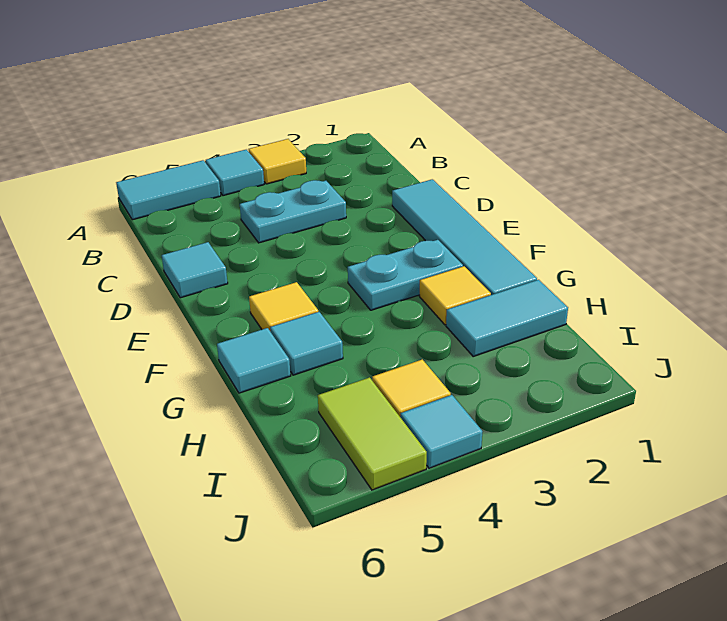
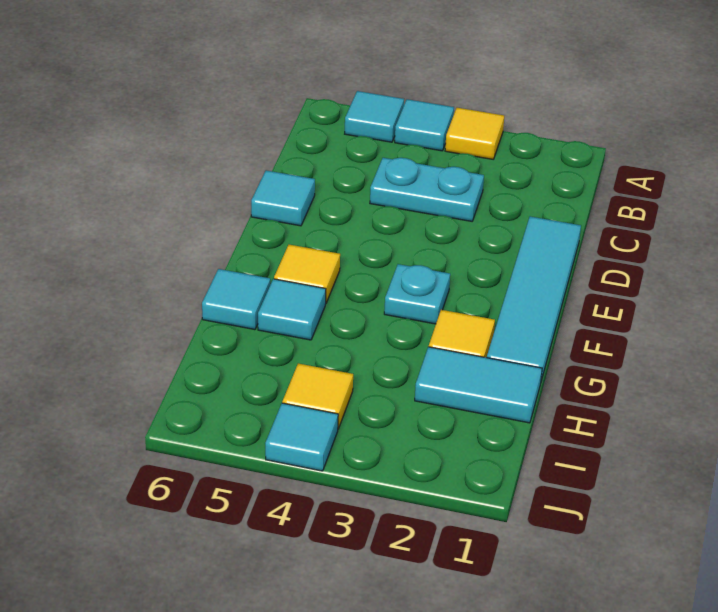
cyan 1x2 tile [116,160,221,220] -> cyan 1x1 tile [345,91,404,142]
cyan 1x2 plate [348,240,463,310] -> cyan 1x1 plate [384,264,450,324]
lime 1x2 tile [318,377,427,490] -> none

